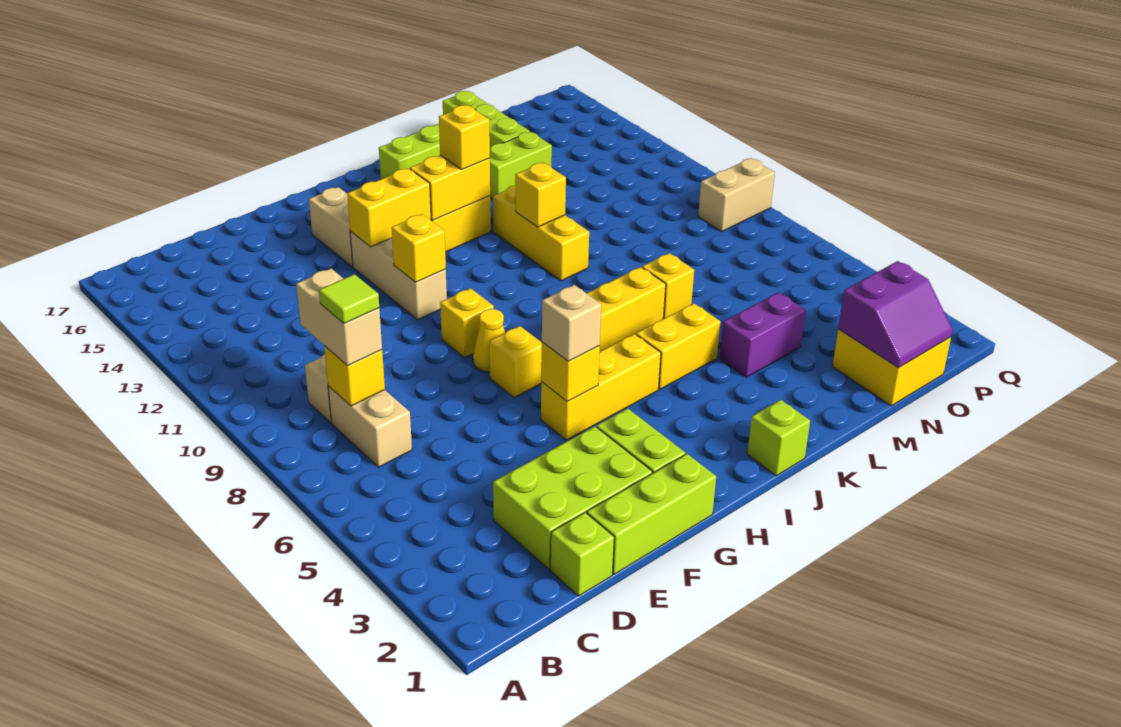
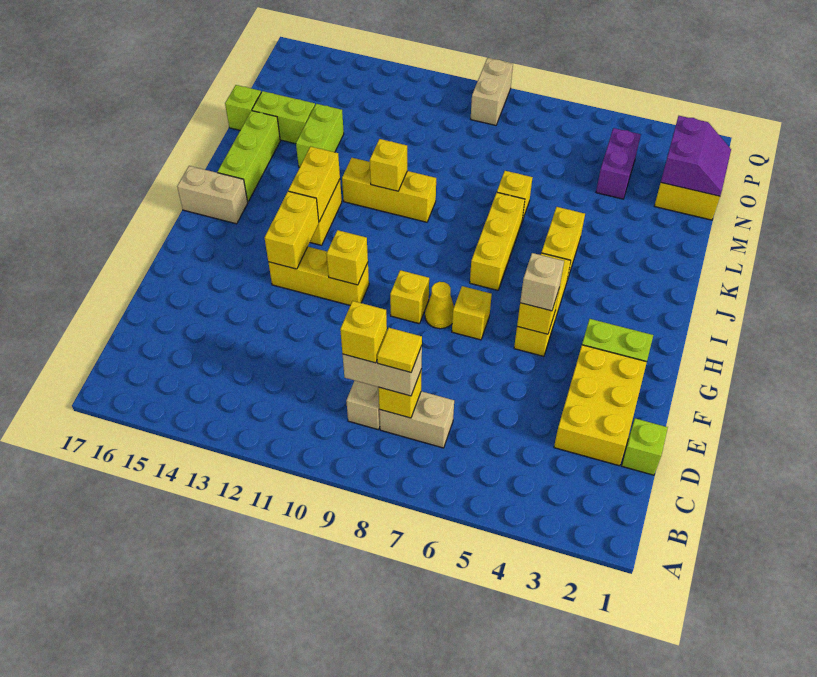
lime 1x1 tile [319,274,379,323] -> yellow 1x1 tile [377,328,422,372]
lime 2x3 brick [493,426,652,569] -> yellow 2x3 brick [554,345,647,466]
lime 1x3 brick [587,454,716,574] -> none
tan 1x3 brick [350,232,447,320] -> yellow 1x3 brick [268,247,369,305]
tan 1x2 brick [309,187,353,267] -> tan 1x2 brick moved to [177,166,248,224]
lime 1x1 brick [747,400,810,476] -> none
yellow 1x1 brick [439,105,490,170] -> yellow 1x1 brick moved to [340,301,387,363]
purple 1x2 brick [720,292,806,377] -> purple 1x2 brick moved to [596,128,641,199]

